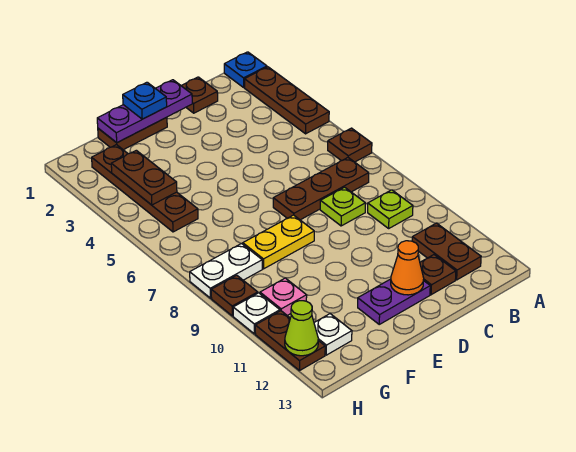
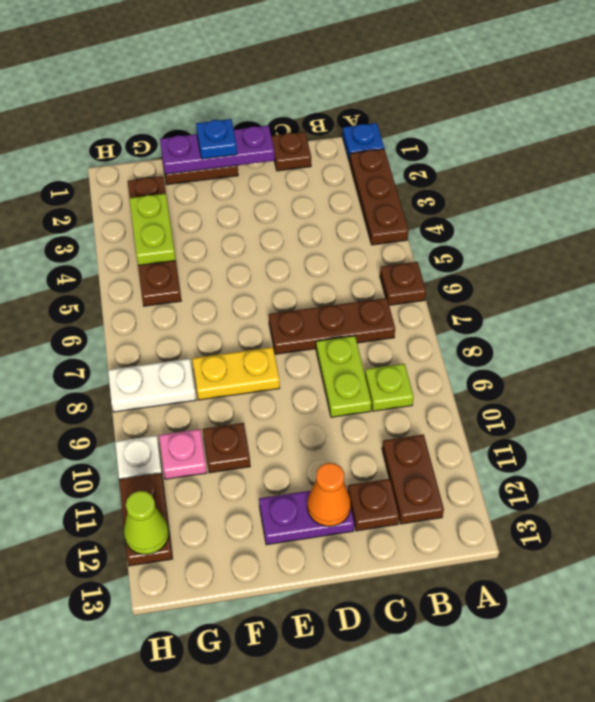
lime 1x1 plate [320,187,366,226] -> lime 1x2 plate [316,336,371,417]
brown 1x2 plate [111,150,177,205] -> lime 1x2 plate [129,194,176,265]
white 1x1 plate [314,314,352,355] -> none
brown 1x1 plate [211,275,258,316] -> brown 1x1 plate moved to [203,423,250,473]

